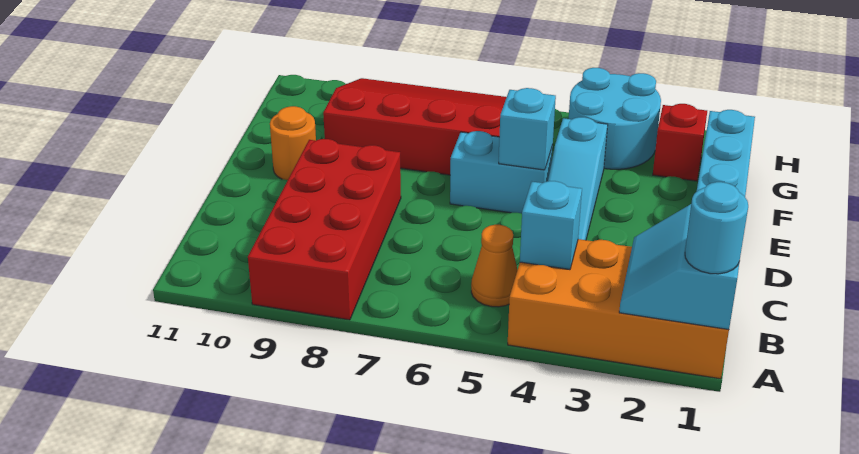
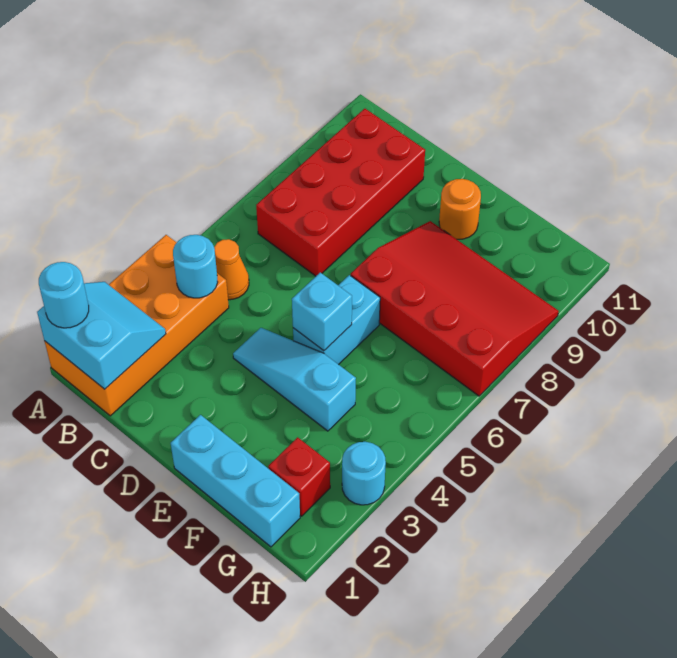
red 2x4 brick [248,139,401,320] -> red 2x4 brick turned to [256,109,425,276]
cyan 1x1 brick [520,181,582,270] -> cyan 1x1 round brick [173,235,218,298]
red 3x4 slope [323,78,507,175] -> red 3x4 slope turned to [351,221,559,396]
cyan 2x2 round brick [569,68,661,169] -> cyan 1x1 round brick [342,442,386,505]

